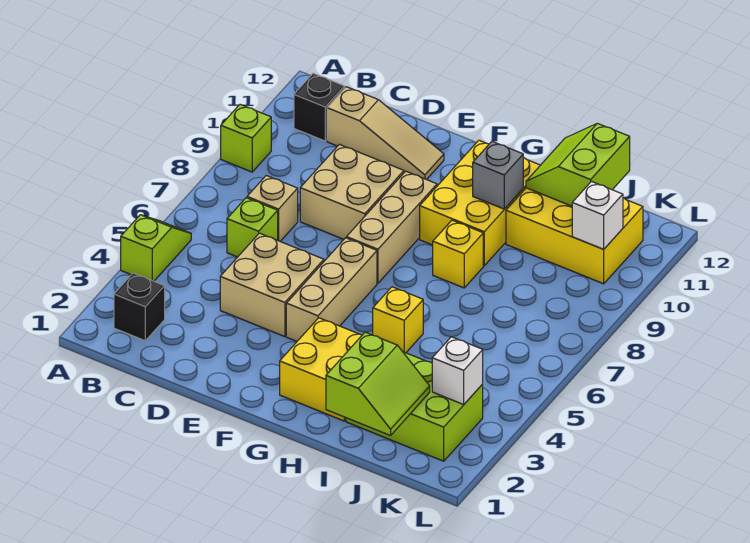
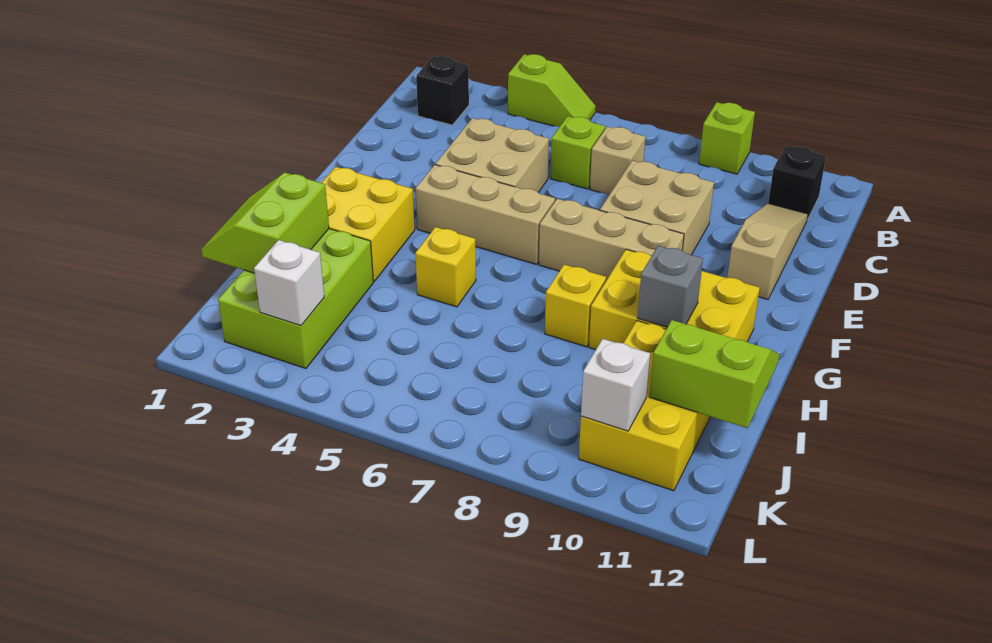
tan 1x3 slope [327,87,444,180] -> tan 1x3 slope turned to [727,203,808,300]
lime 2x2 slope [326,332,430,436] -> lime 2x2 slope turned to [201,173,329,273]

